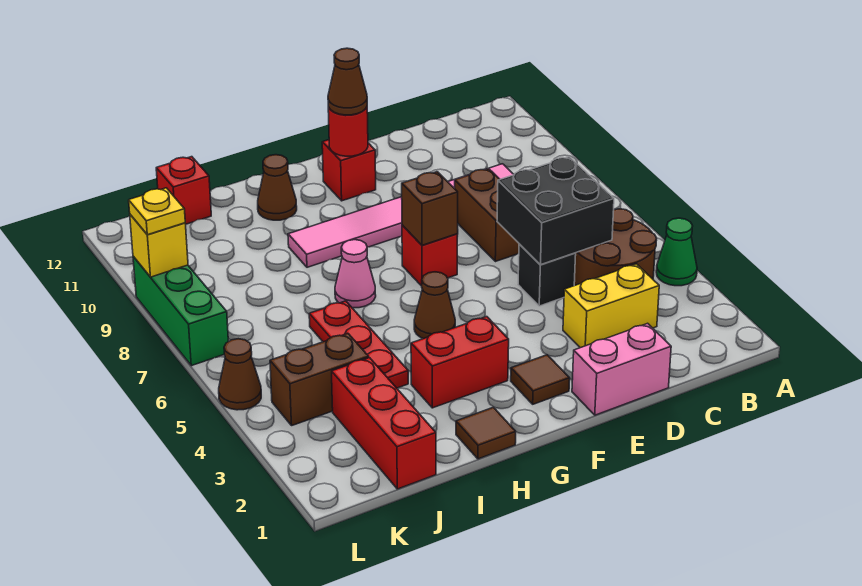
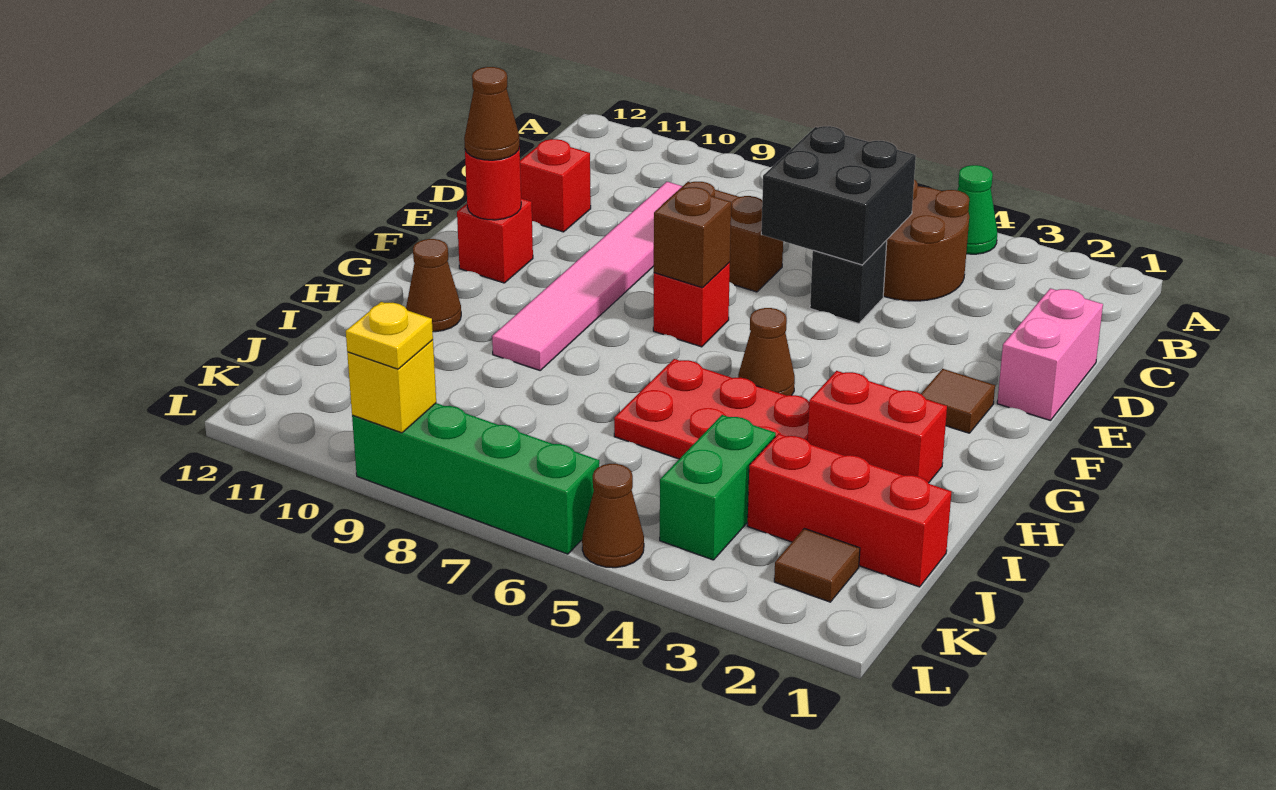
yellow 1x2 brick [563,264,659,348] -> none
red 1x2 brick [411,317,509,408] -> red 1x2 brick turned to [808,371,947,483]
brown 1x1 tile [456,407,516,459] -> brown 1x1 tile moved to [774,528,860,602]
pink 1x1 cone [335,240,376,308] -> none
red 1x3 plate [309,301,408,388] -> red 2x3 plate [614,359,809,459]
brown 1x2 brick [270,333,369,425] -> green 1x2 brick [660,415,776,560]
red 1x1 brick [156,157,211,224] -> red 1x1 brick moved to [520,139,591,232]
green 1x3 brick [133,256,228,366] -> green 1x4 brick [352,403,599,554]

